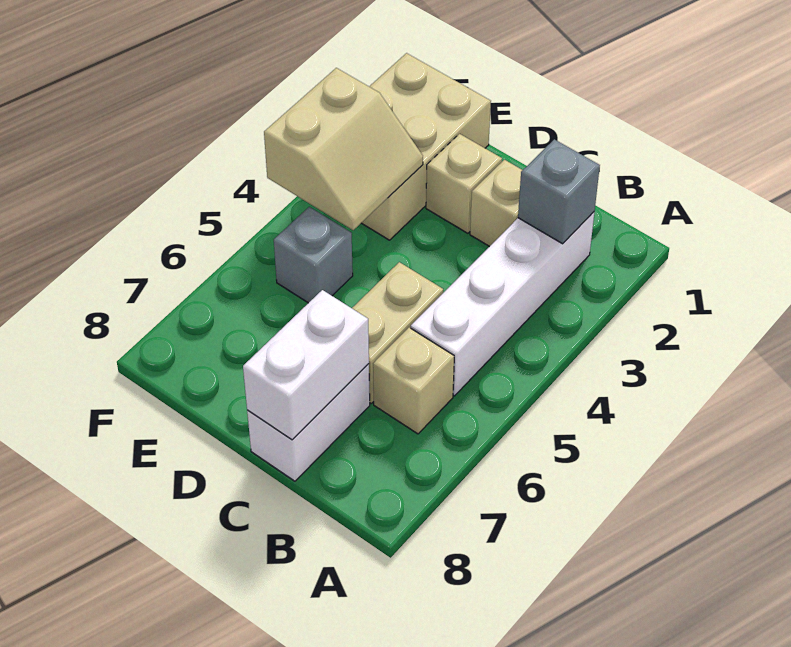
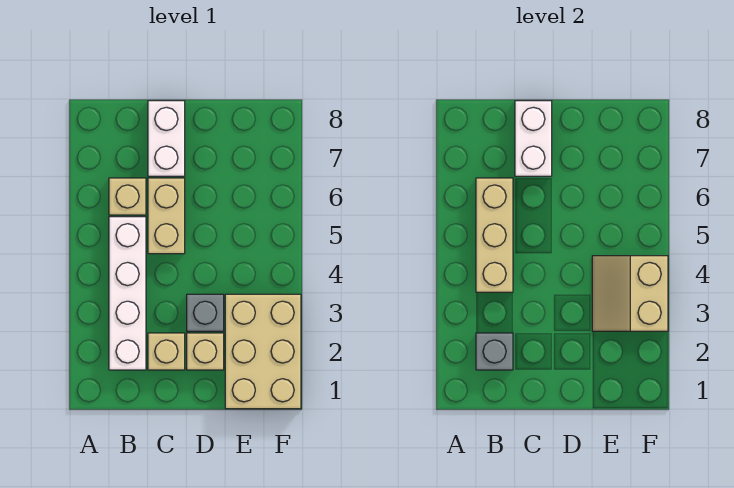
none -> tan 1x3 brick [476,178,513,292]
grey 1x1 brick [274,207,353,303] -> grey 1x1 brick moved to [187,294,224,331]

